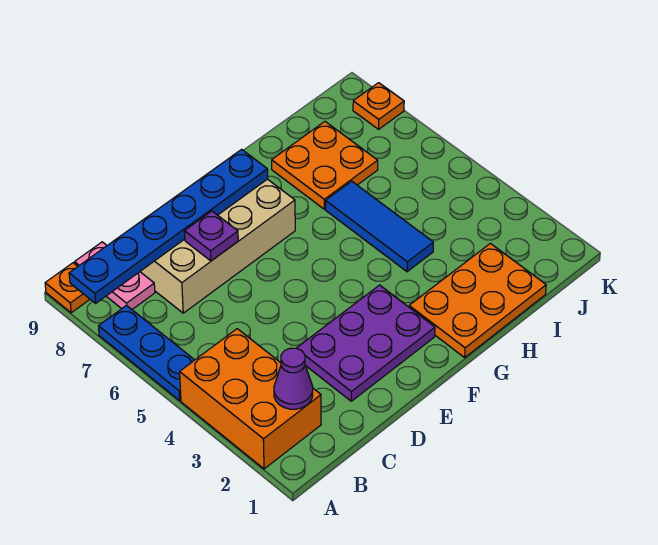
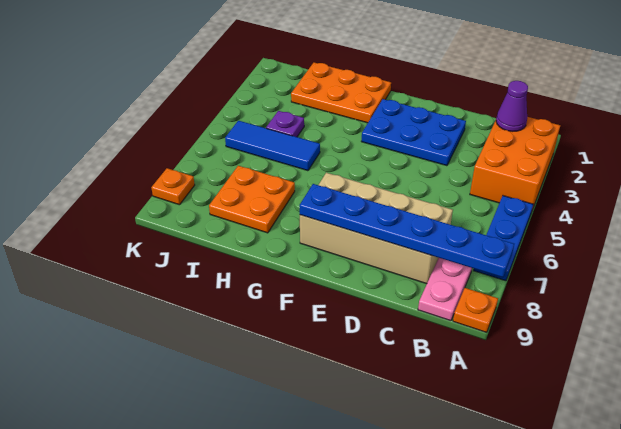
purple 2x3 plate [297,285,435,401] -> blue 2x3 plate [361,99,466,166]
purple 1x1 plate [184,211,238,261] -> purple 1x1 plate moved to [266,111,304,137]
blue 1x3 tile [326,181,433,272] -> blue 1x3 tile turned to [225,121,320,171]

